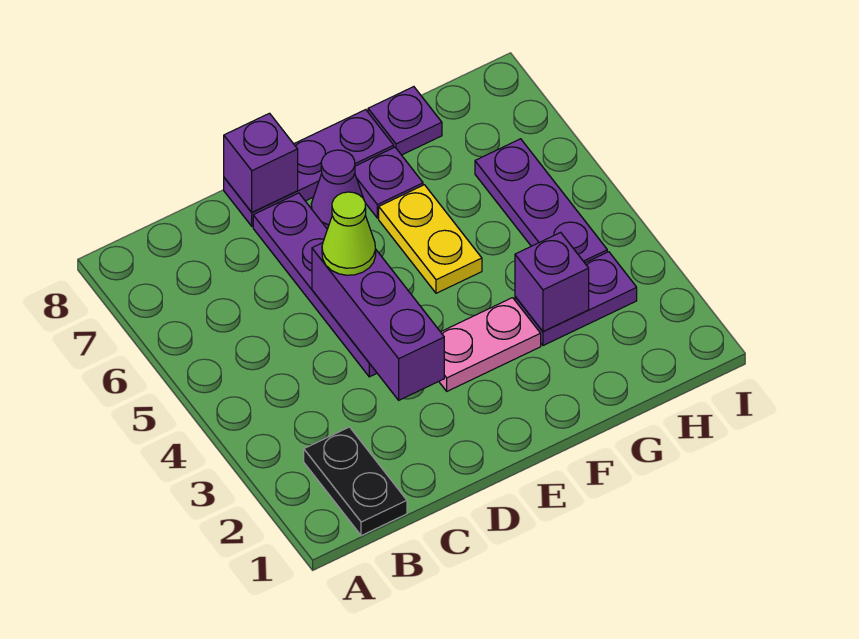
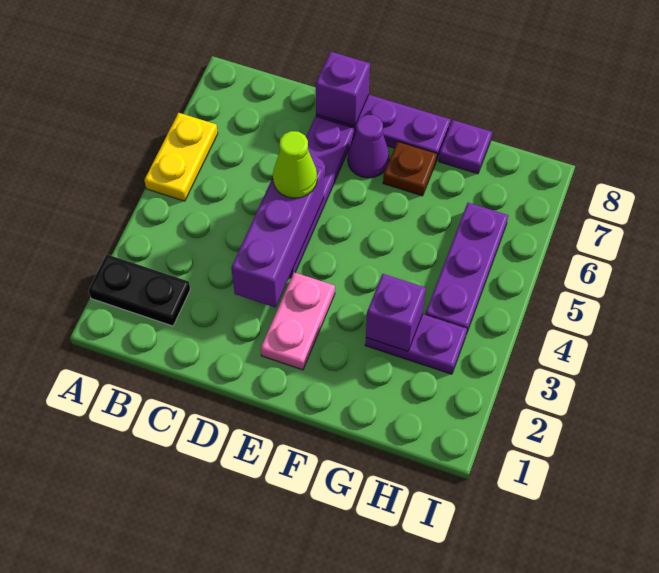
black 1x2 plate [304,427,407,536] -> black 1x2 plate turned to [89,254,190,326]
pink 1x2 plate [439,298,541,391] -> pink 1x2 plate turned to [261,272,335,370]
yellow 1x2 plate [379,185,482,293] -> yellow 1x2 plate moved to [144,113,218,201]
purple 1x1 plate [355,147,423,218] -> brown 1x1 plate [383,142,437,196]

